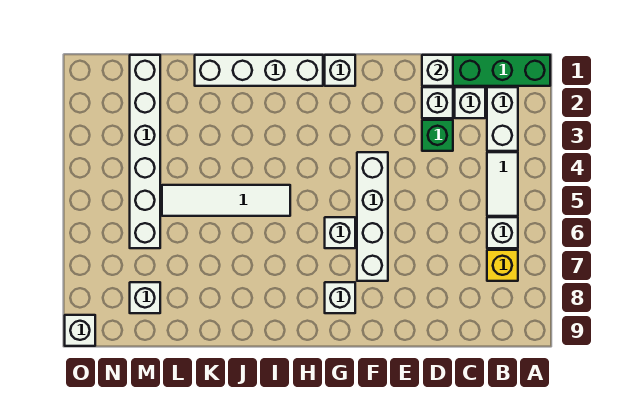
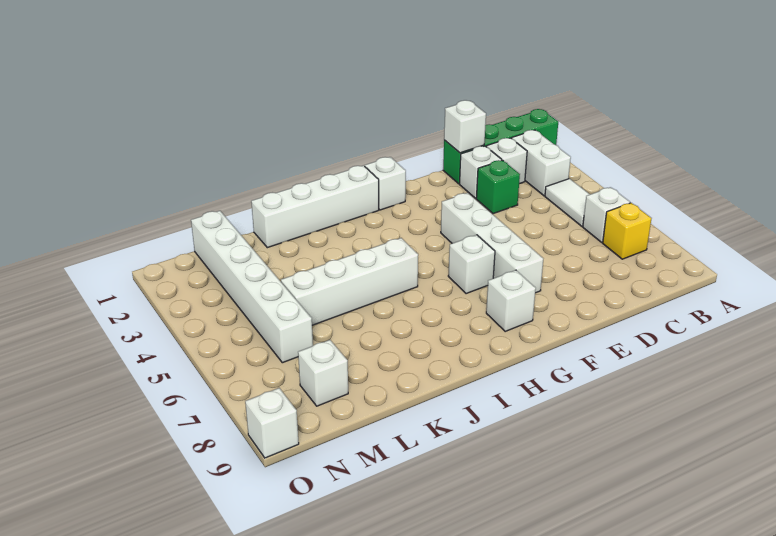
white 1x4 tile [162,185,290,216] -> white 1x4 brick [281,238,418,325]

